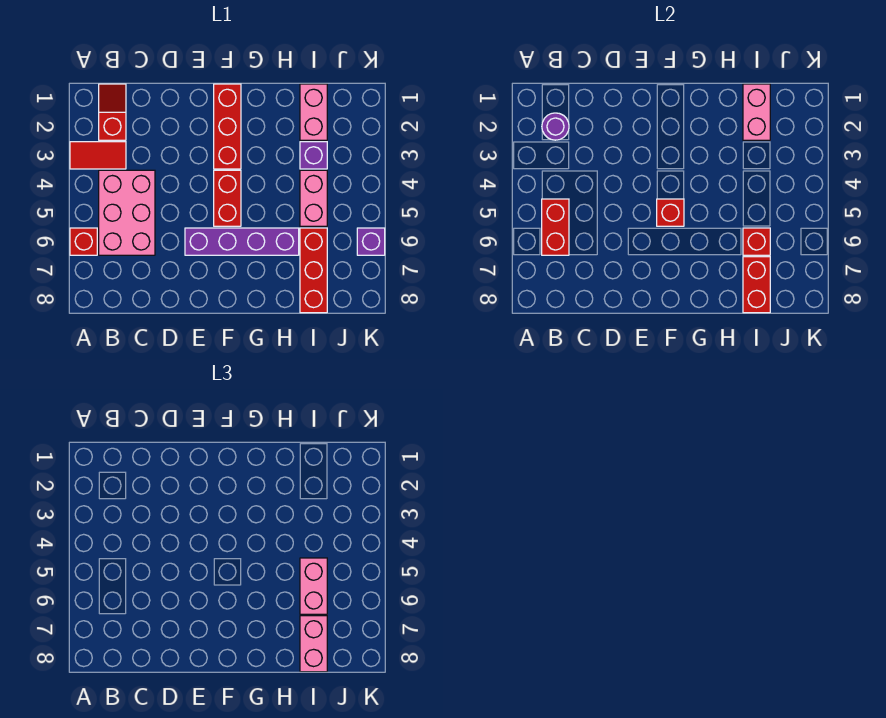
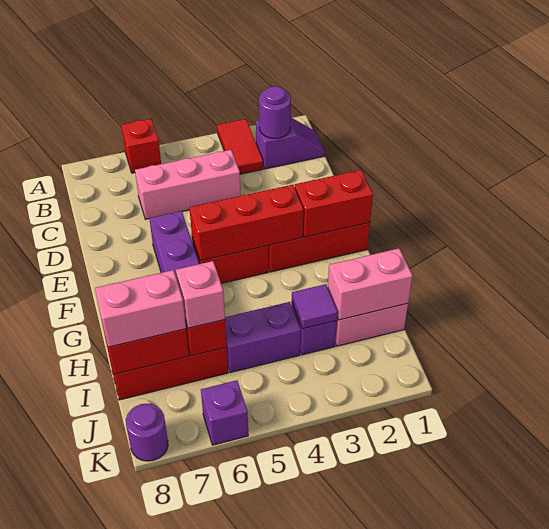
red 1x2 slope [99,84,126,140] -> purple 1x2 slope [256,118,325,169]
pink 2x3 brick [99,170,155,255] -> pink 1x3 brick [135,150,241,219]
red 1x2 brick [542,199,569,255] -> red 1x2 brick moved to [295,170,373,237]
red 1x1 brick [657,199,684,226] -> red 1x3 brick [189,185,304,261]
none -> purple 1x1 tile [292,284,338,329]
pink 1x2 brick [300,170,327,226] -> purple 1x2 brick [225,302,301,373]
pink 1x2 brick [300,558,327,614] -> pink 1x1 brick [176,261,225,328]
none -> purple 1x1 round brick [126,404,168,461]

